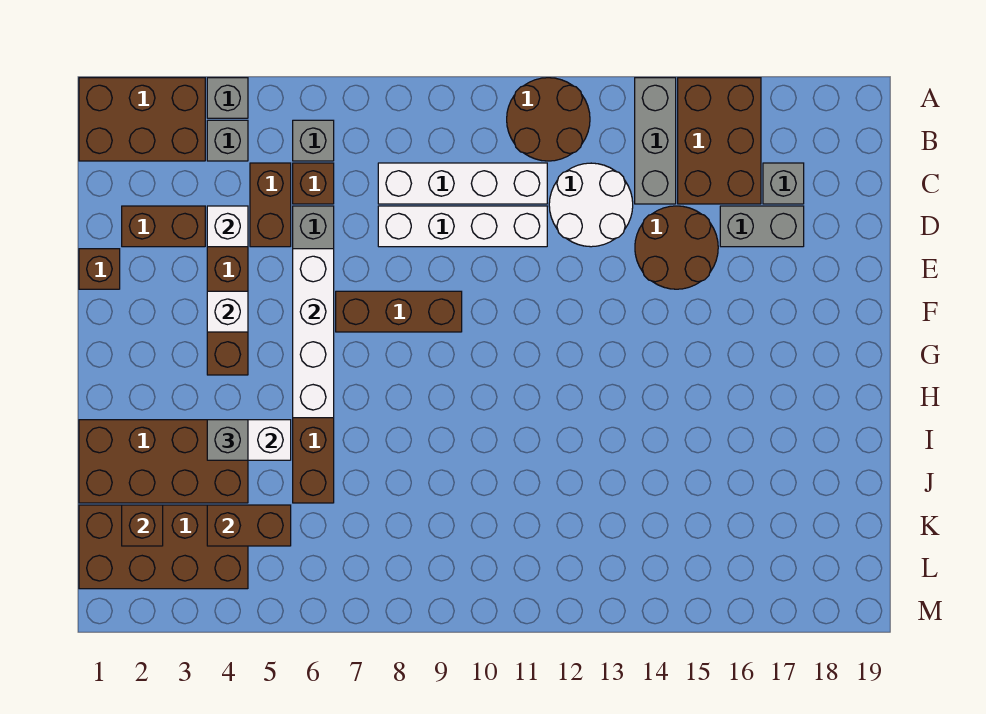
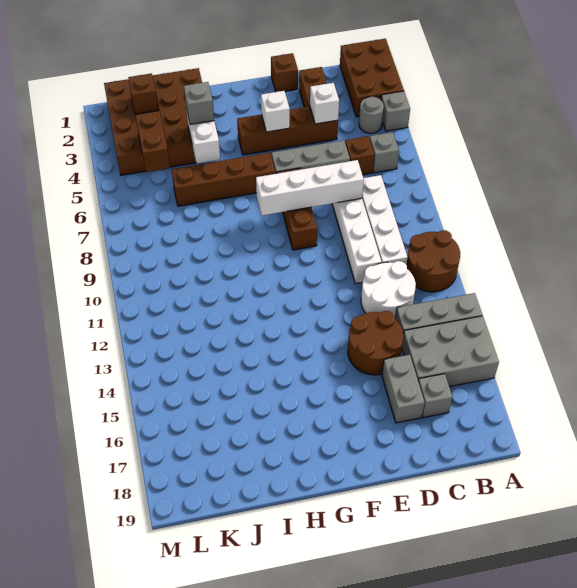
brown 2x3 brick [678,78,761,204] -> grey 2x3 brick [402,316,499,387]
grey 1x1 brick [207,120,248,161] -> grey 1x1 round brick [359,97,384,133]
brown 1x2 brick [250,163,291,247] -> none
white 1x4 brick [293,249,334,418] -> white 1x4 brick moved to [256,160,364,216]

